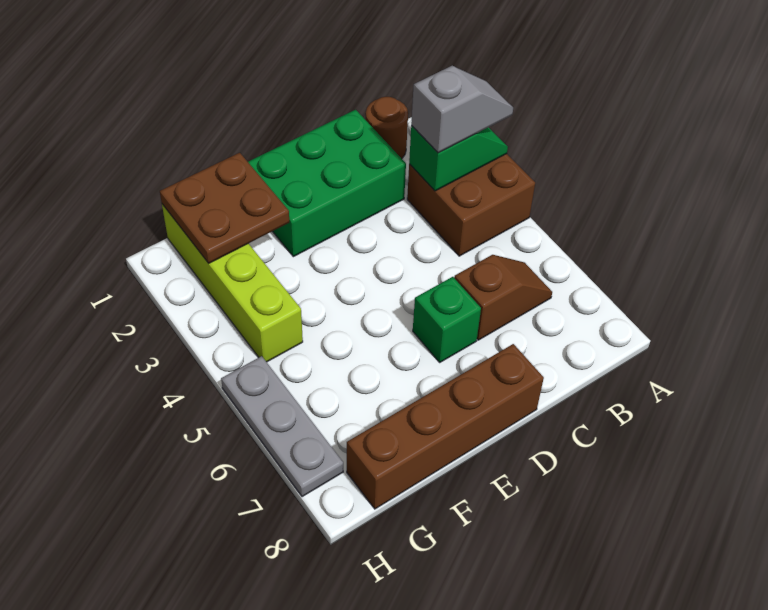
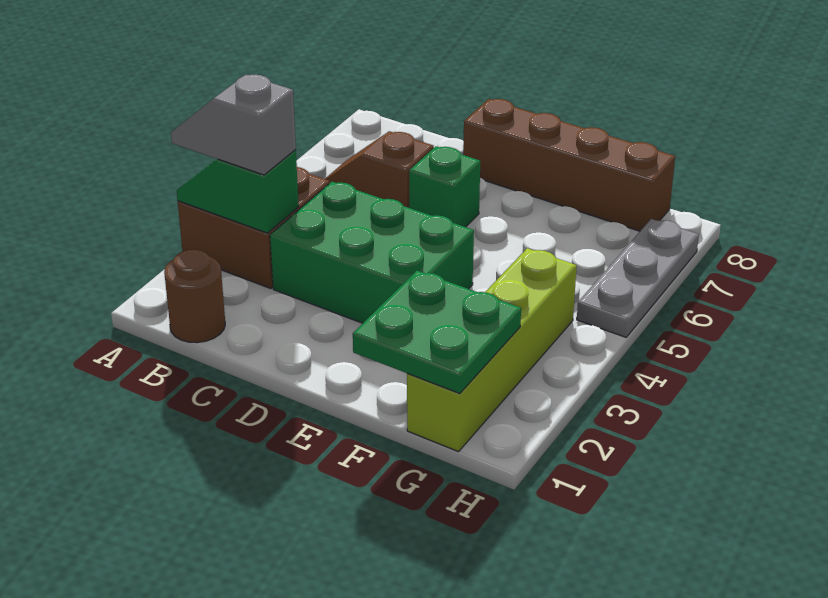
green 2x3 brick [248,110,406,257] -> green 2x3 brick moved to [270,182,474,323]
brown 2x2 plate [160,153,289,263] -> green 2x2 plate [353,271,521,394]

